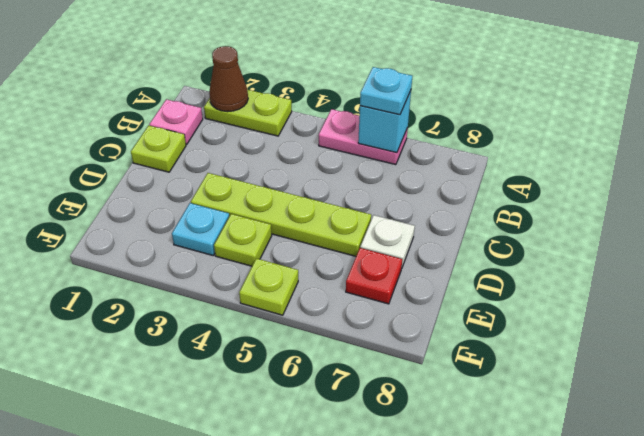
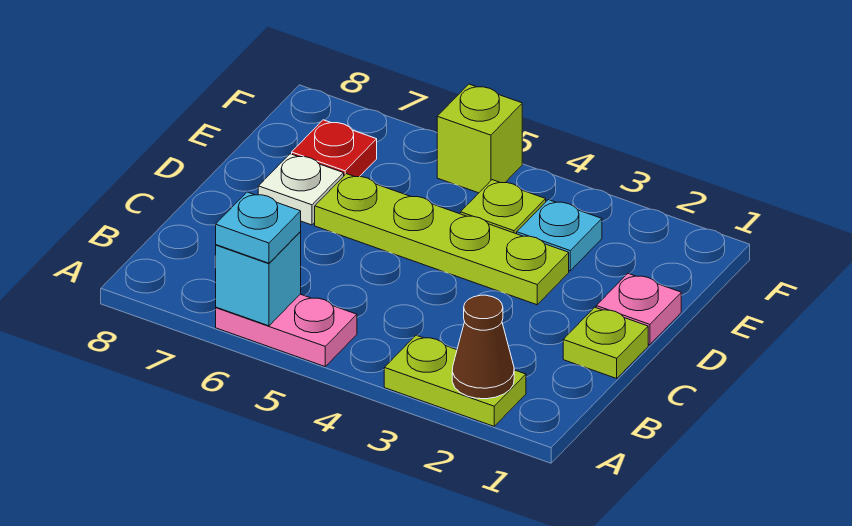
pink 1x1 plate [149,99,203,144] -> pink 1x1 plate moved to [596,274,681,345]
lime 1x1 plate [239,258,298,315] -> lime 1x1 brick [437,84,522,193]

